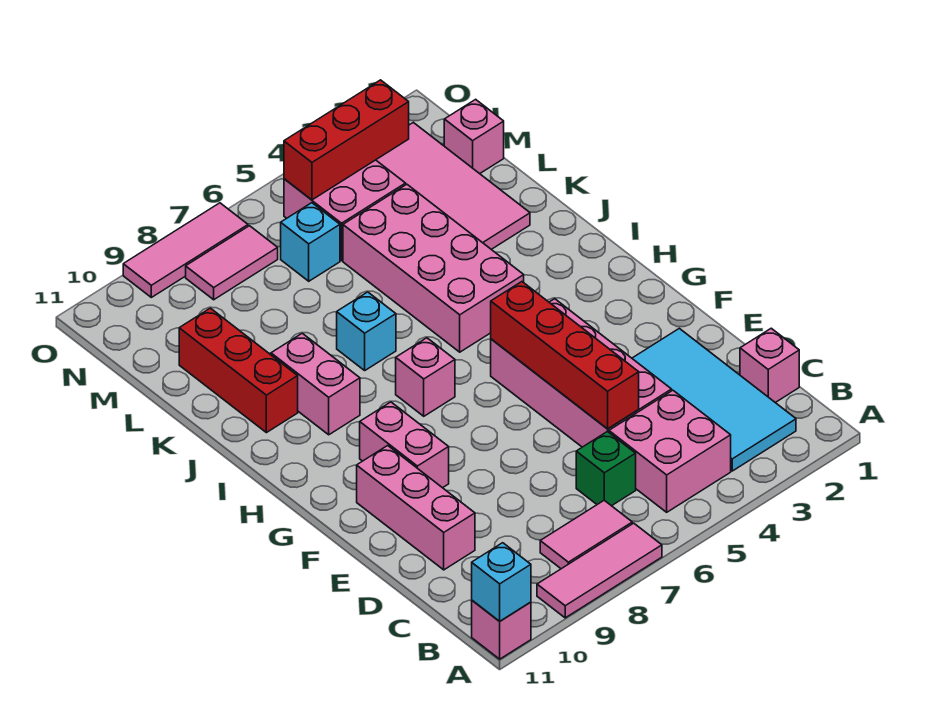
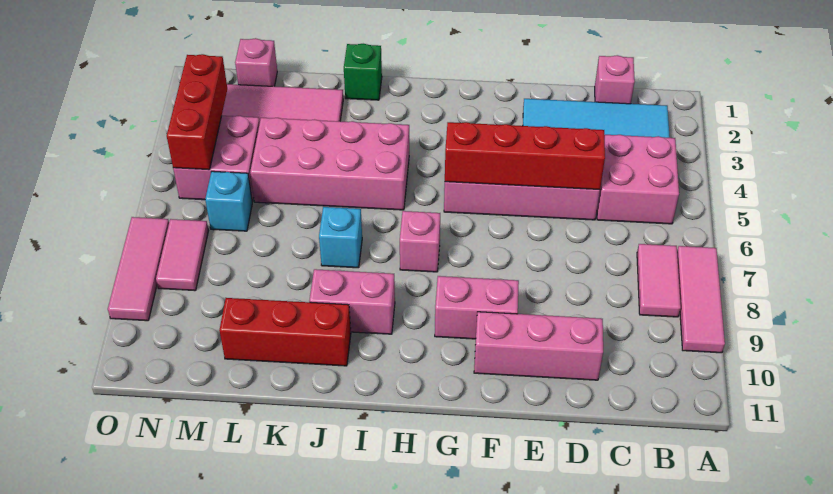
pink 1x1 brick [472,600,531,659] -> none
cyan 1x1 brick [472,543,531,621] -> none
green 1x1 brick [576,431,636,506] -> green 1x1 brick moved to [344,44,382,100]

